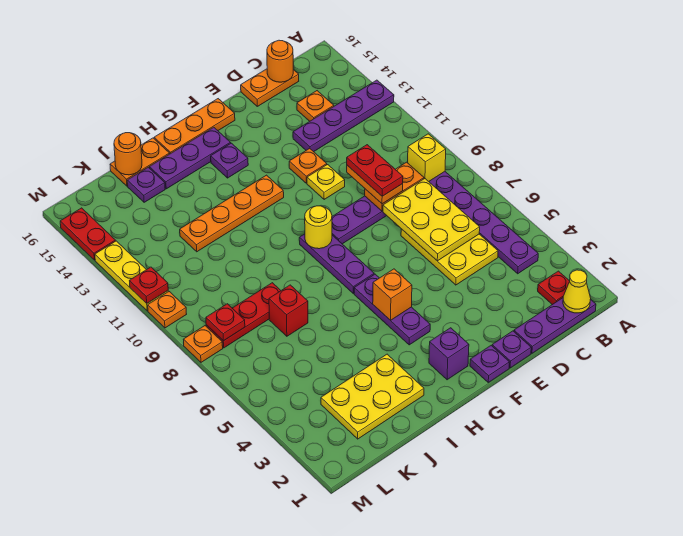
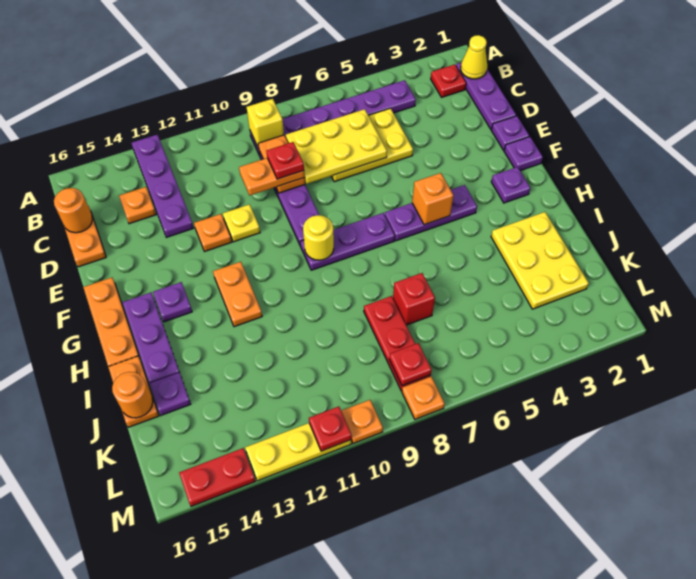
red 1x2 plate [347,145,403,196] -> red 1x1 plate [267,142,304,179]
purple 1x1 brick [429,328,469,380] -> purple 1x1 plate [491,167,530,203]
orange 1x4 plate [180,175,284,252] -> orange 1x2 plate [213,262,262,327]

